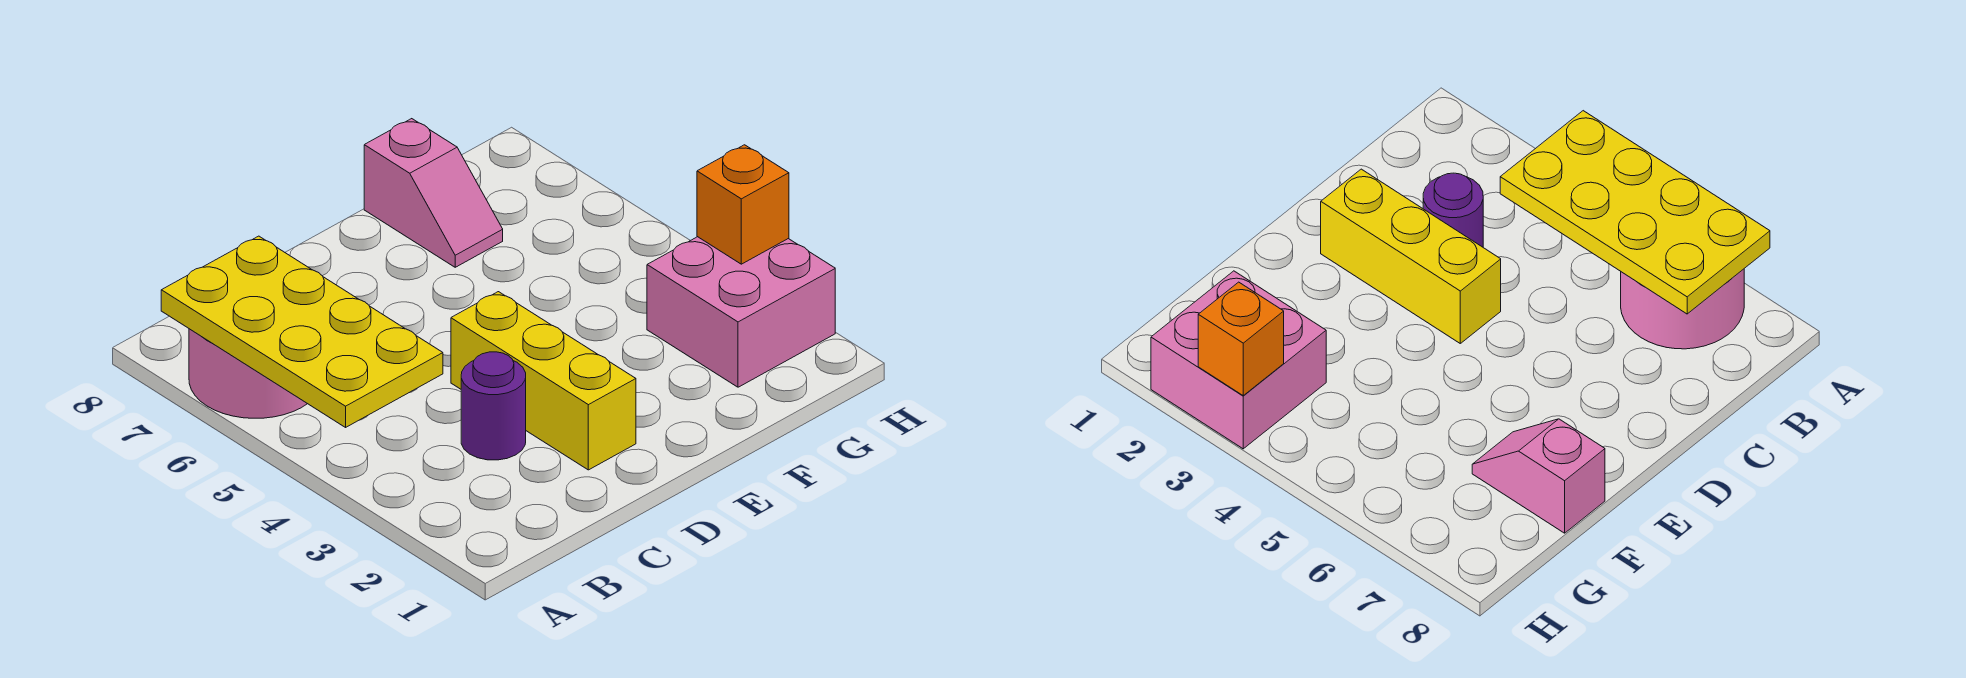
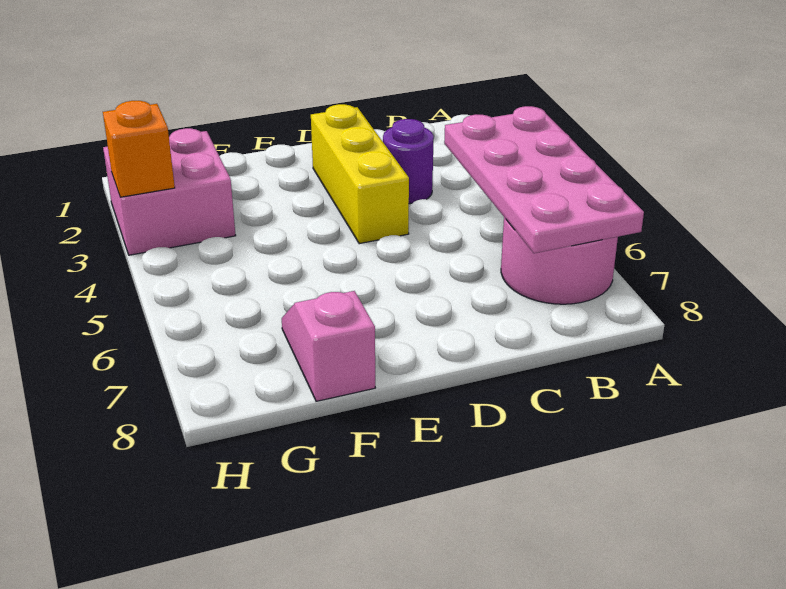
yellow 2x4 plate [161,236,443,427] -> pink 2x4 plate [444,106,644,253]

